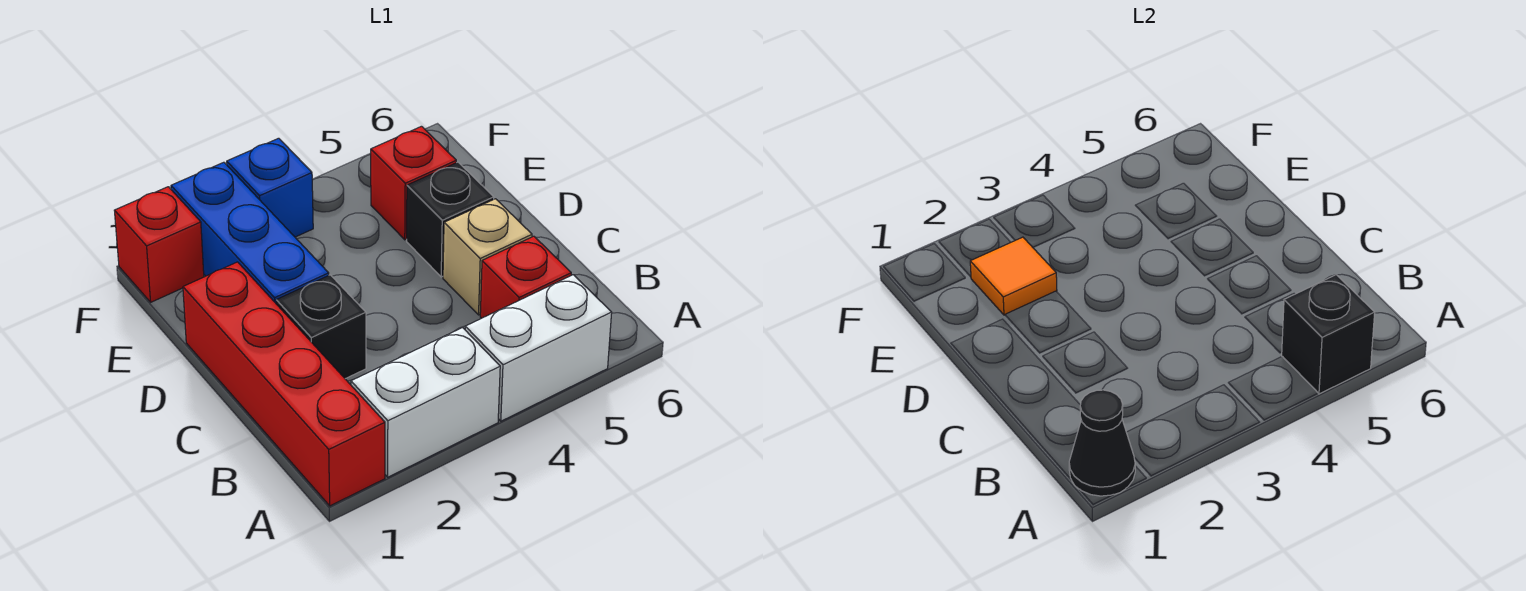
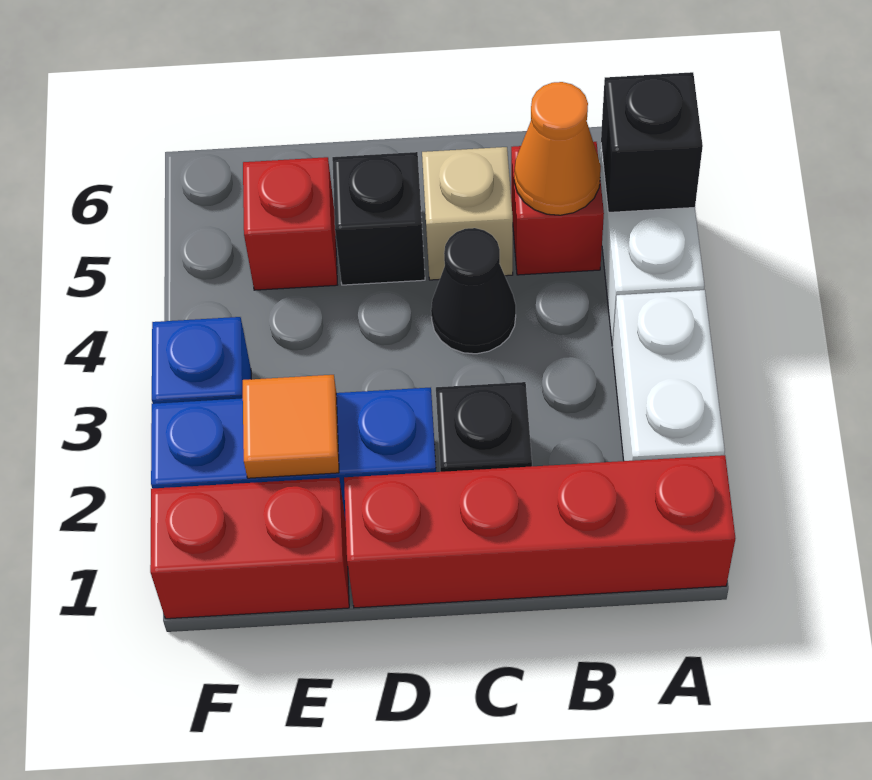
black 1x1 cone [1069,390,1135,496] -> black 1x1 cone moved to [431,228,516,354]
none -> orange 1x1 cone [514,82,601,215]
red 1x1 brick [114,187,204,302] -> red 1x2 brick [150,478,349,619]

